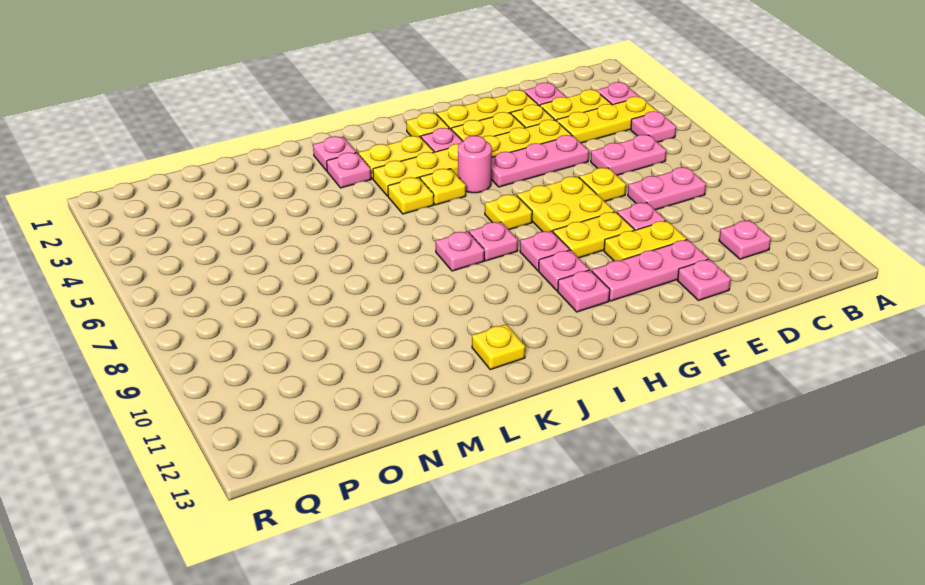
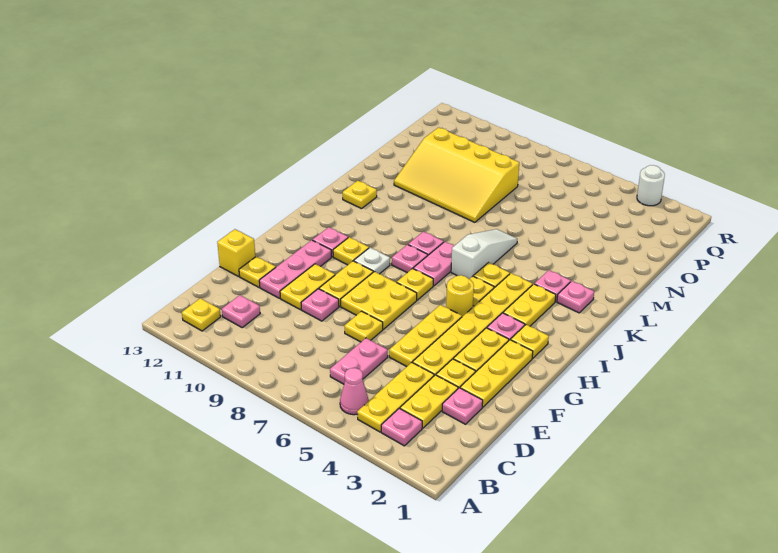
pink 1x1 plate [631,111,676,142] -> pink 1x1 cone [340,368,369,415]
none -> yellow 1x1 plate [182,298,221,331]
pink 1x2 plate [628,167,706,210] -> pink 1x2 plate moved to [413,242,454,286]
pink 1x3 plate [491,135,589,187] -> yellow 1x3 plate [389,305,462,367]
pink 1x1 plate [678,259,731,301] -> yellow 1x1 plate [239,256,276,287]
none -> yellow 1x1 brick [217,229,255,277]
pink 1x1 round brick [458,136,492,193] -> yellow 1x1 round brick [446,275,474,317]
pink 1x1 plate [520,231,570,270] -> white 1x1 plate [354,248,390,274]
pink 1x1 plate [538,250,589,291] -> yellow 1x1 plate [333,237,369,265]
none -> white 1x3 slope [451,229,517,279]
none -> yellow 3x4 slope [394,127,519,222]
none -> white 1x1 round brick [637,165,665,206]

